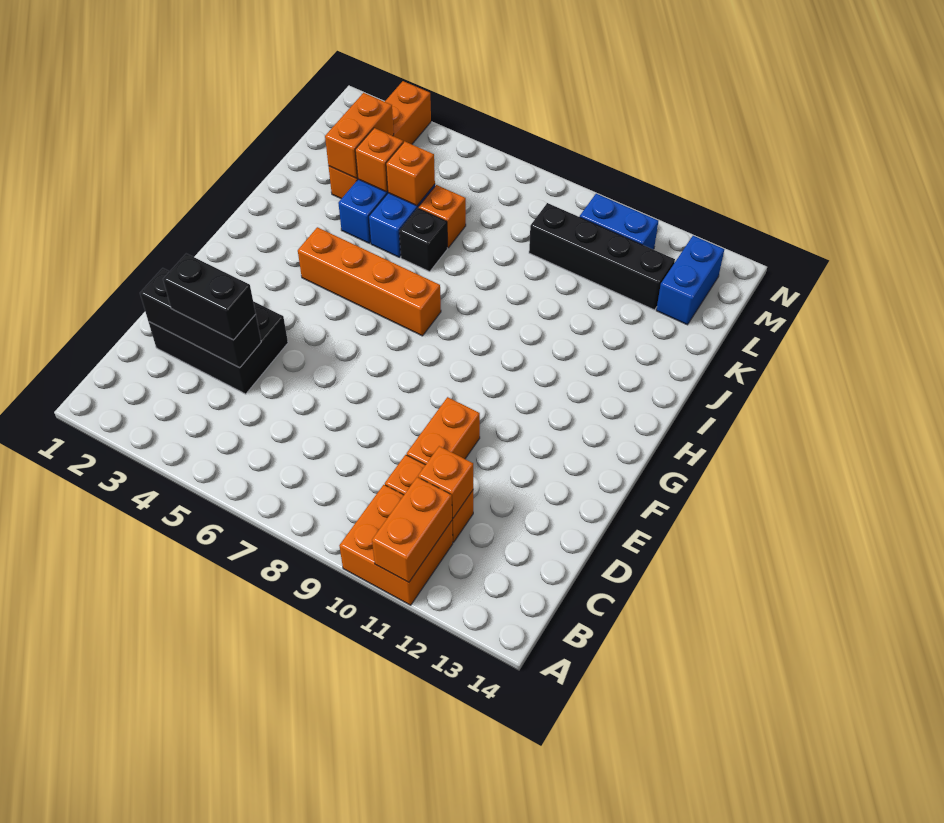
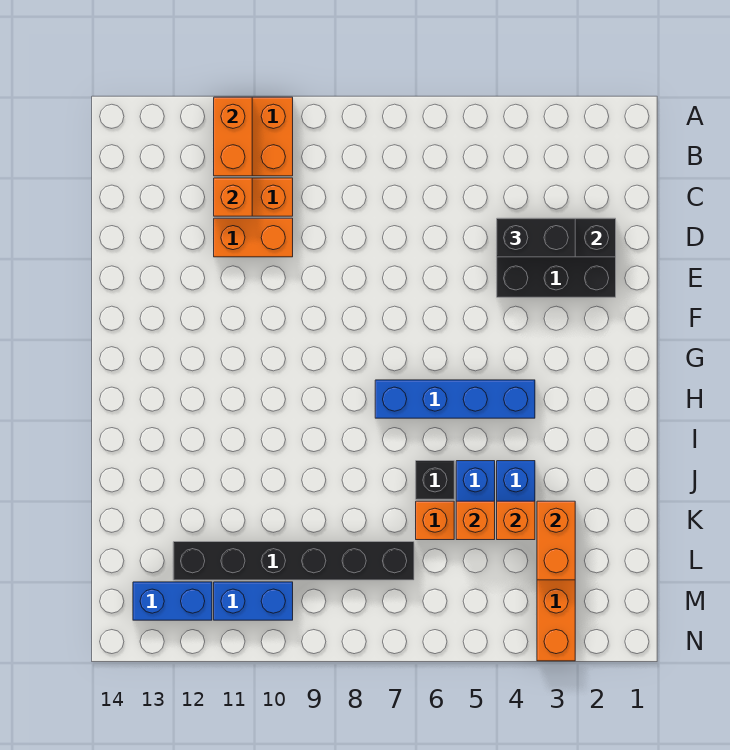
orange 1x2 brick [407,397,480,465] -> orange 1x2 brick turned to [214,218,293,257]
orange 1x4 brick [298,227,441,336] -> blue 1x4 brick [375,380,535,418]
black 1x4 brick [529,203,675,310] -> black 1x6 brick [173,542,414,580]
blue 1x2 brick [656,236,724,325] -> blue 1x2 brick turned to [133,582,212,620]

